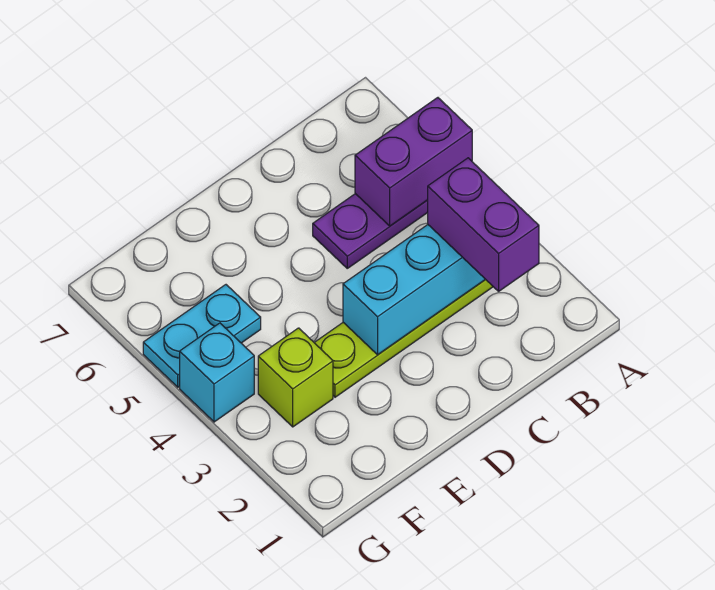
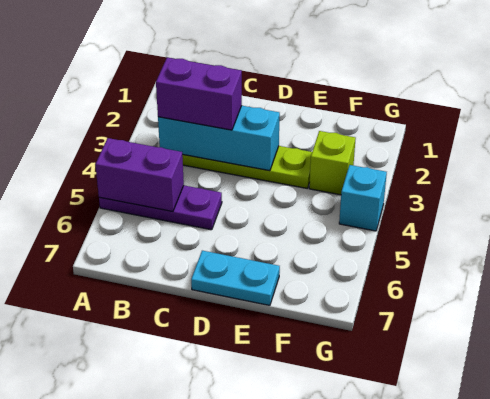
purple 1x2 brick [428,158,539,291] -> purple 1x2 brick turned to [156,57,242,130]
cyan 1x2 plate [143,285,261,387] -> cyan 1x2 plate moved to [191,251,280,305]

